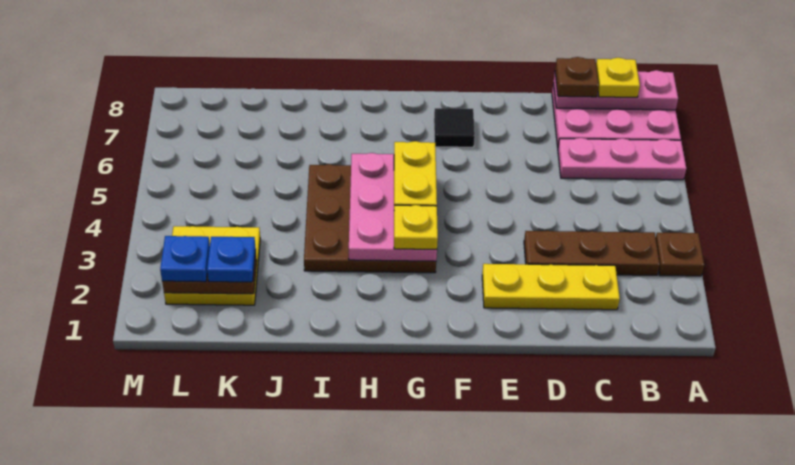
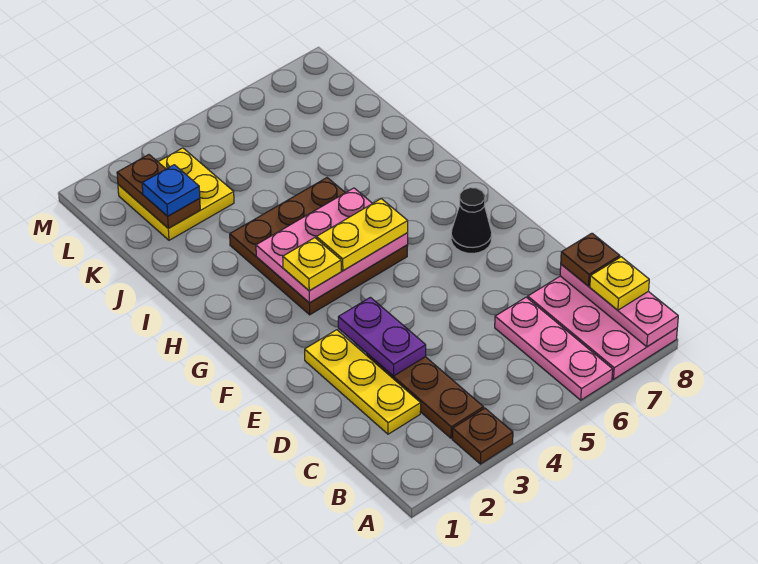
none -> purple 1x2 plate [338,297,426,376]
black 1x1 tile [434,108,475,147] -> black 1x1 cone [451,188,492,254]
blue 1x1 plate [160,236,210,282] -> none

